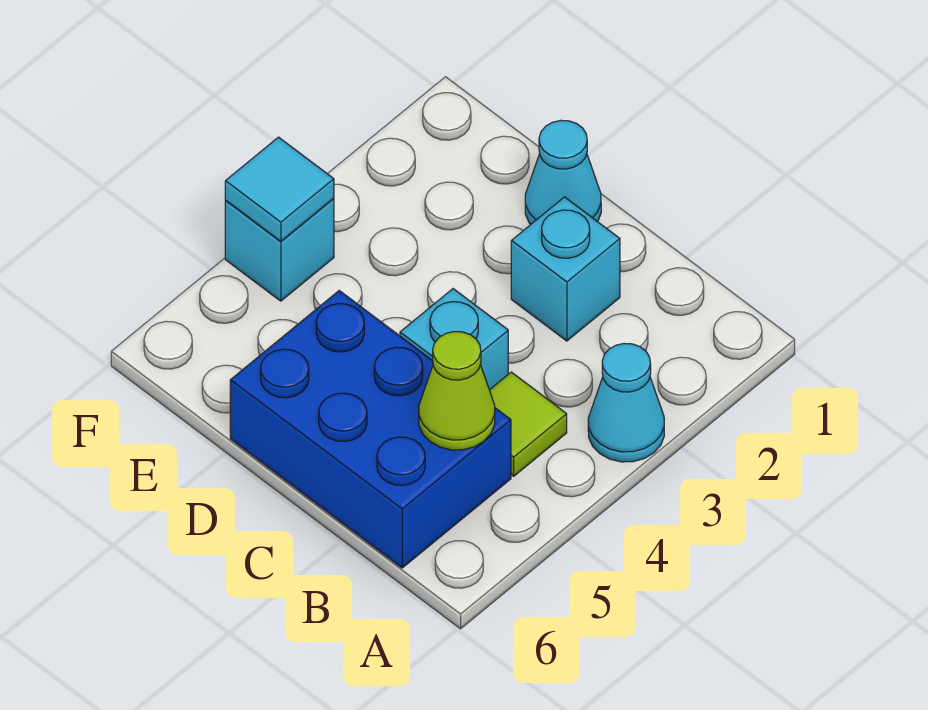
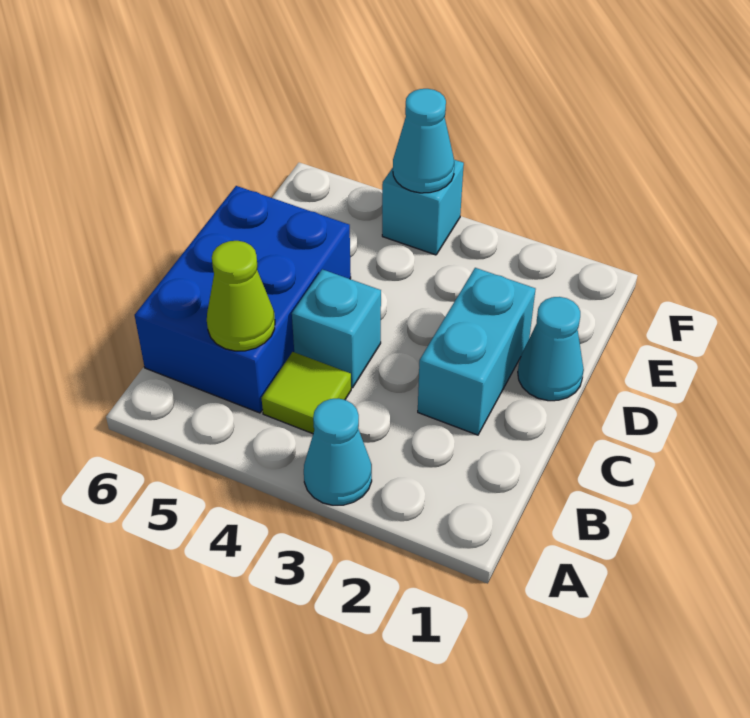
cyan 1x1 brick [511,197,620,341] -> cyan 1x2 brick [418,268,536,435]
cyan 1x1 tile [225,137,334,241] -> cyan 1x1 cone [393,89,454,193]

